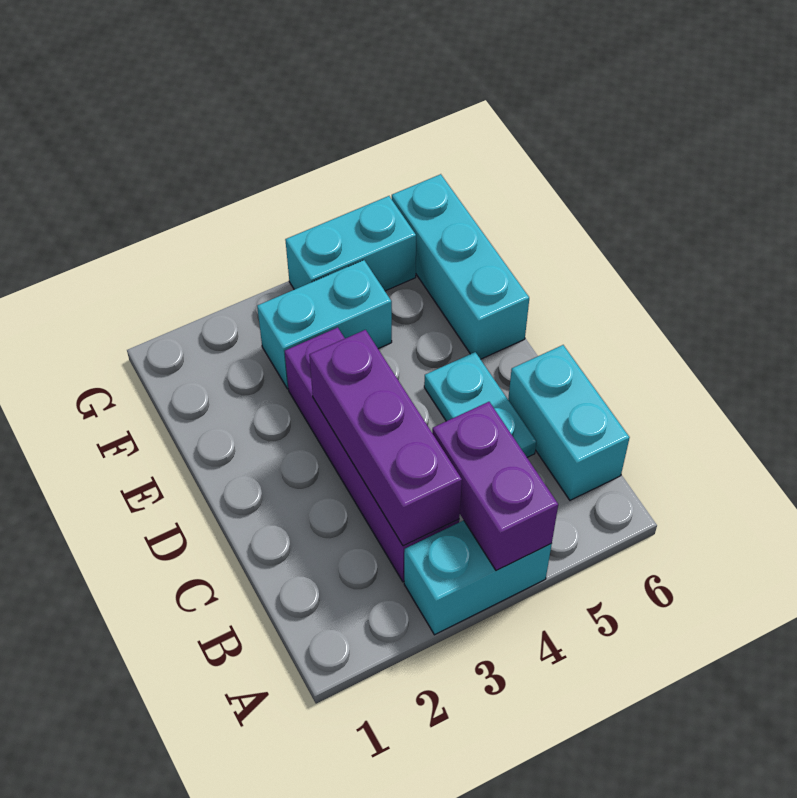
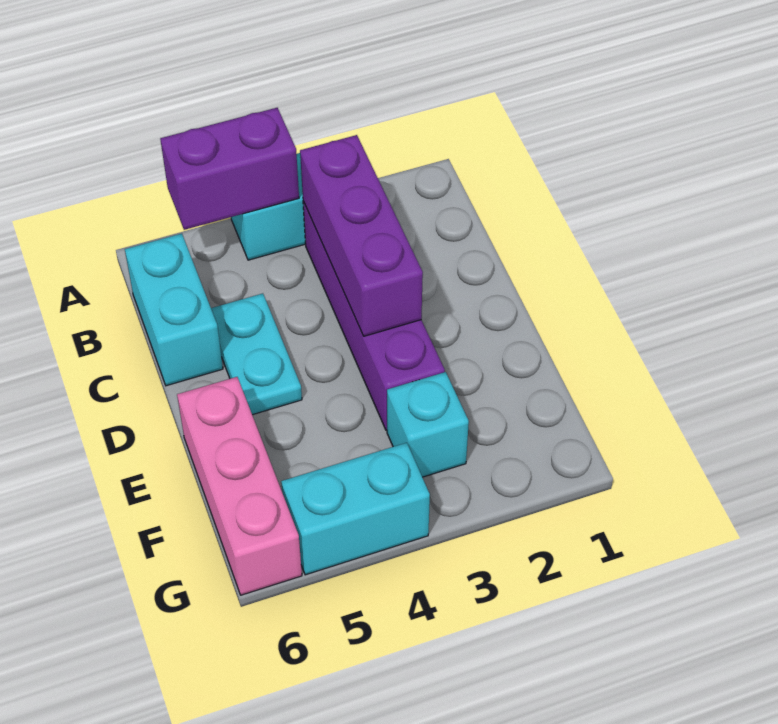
purple 1x2 brick [432,402,558,571] -> purple 1x2 brick turned to [160,108,299,230]
cyan 1x3 brick [392,174,529,359] -> pink 1x3 brick [177,377,302,595]
cyan 1x2 brick [257,260,392,389] -> cyan 1x1 brick [387,372,469,477]

